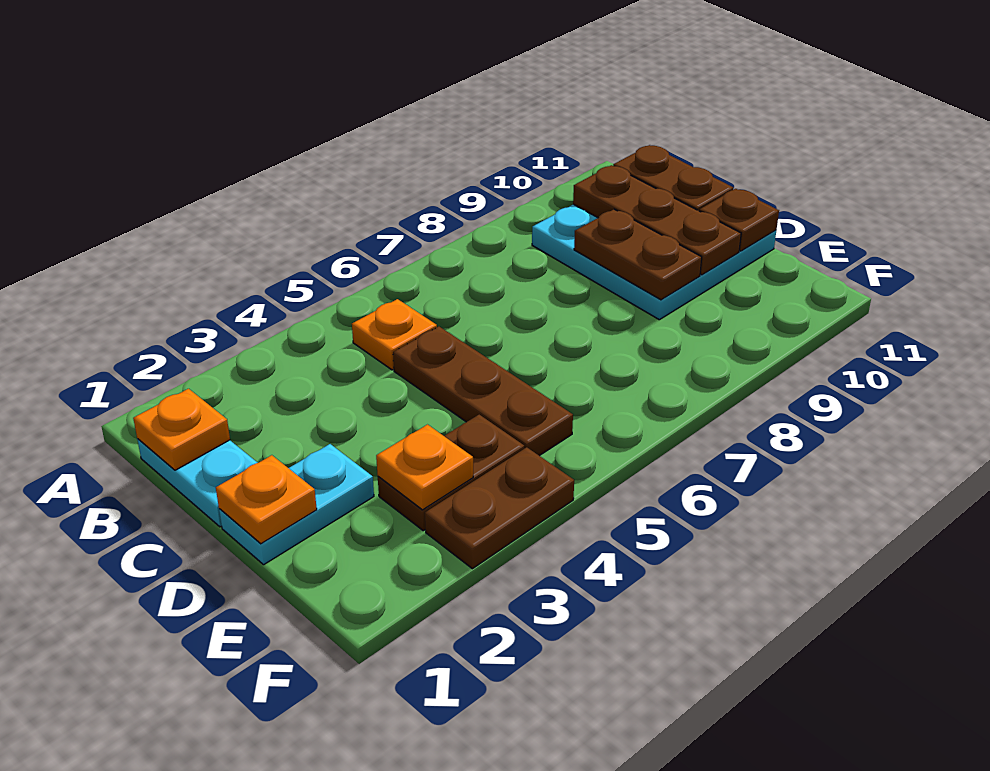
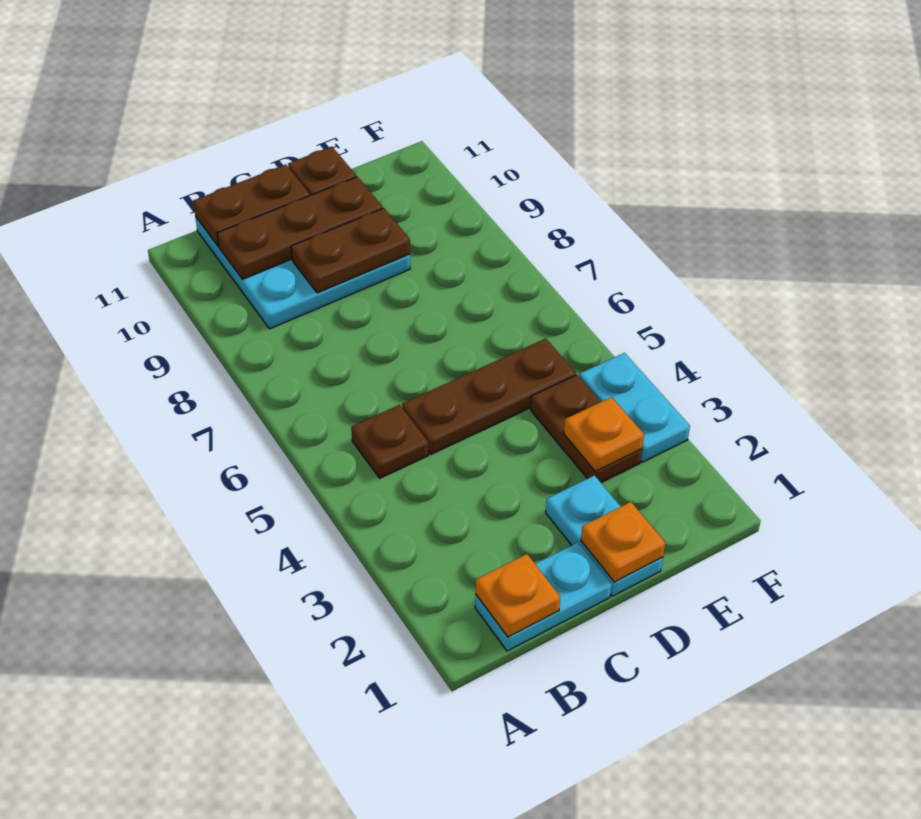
orange 1x1 plate [352,299,437,370] -> brown 1x1 plate [351,405,428,478]
brown 1x2 plate [425,447,574,569] -> cyan 1x2 plate [579,353,690,462]

